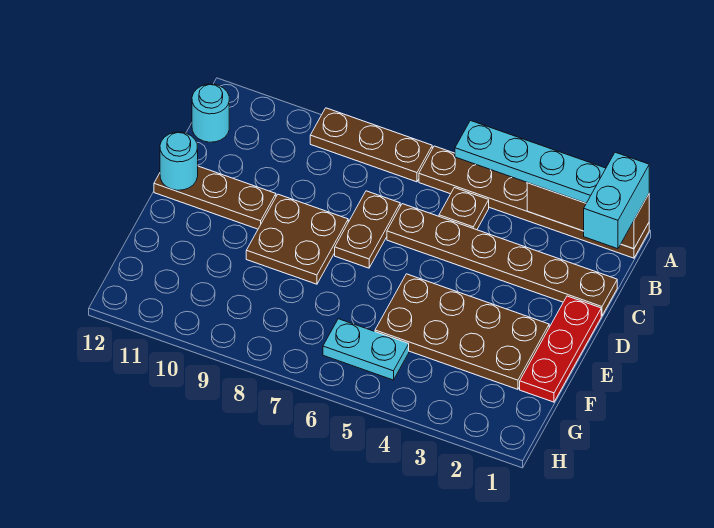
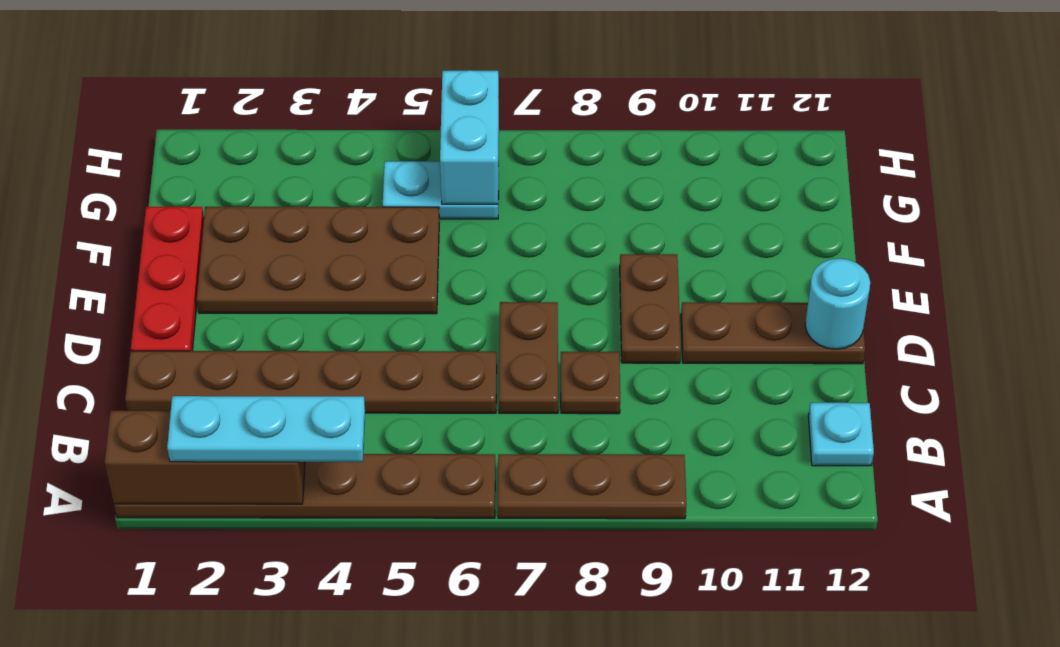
cyan 1x2 brick [584,152,649,249] -> cyan 1x2 brick moved to [440,70,499,204]
cyan 1x4 plate [455,121,606,203] -> cyan 1x3 plate [167,396,365,462]
brown 1x1 plate [439,188,489,230] -> brown 1x1 plate moved to [561,352,620,414]
cyan 1x1 round brick [192,84,229,142] -> cyan 1x1 plate [808,403,874,466]
brown 2x2 plate [246,194,348,284] -> brown 1x2 plate [620,254,681,363]

